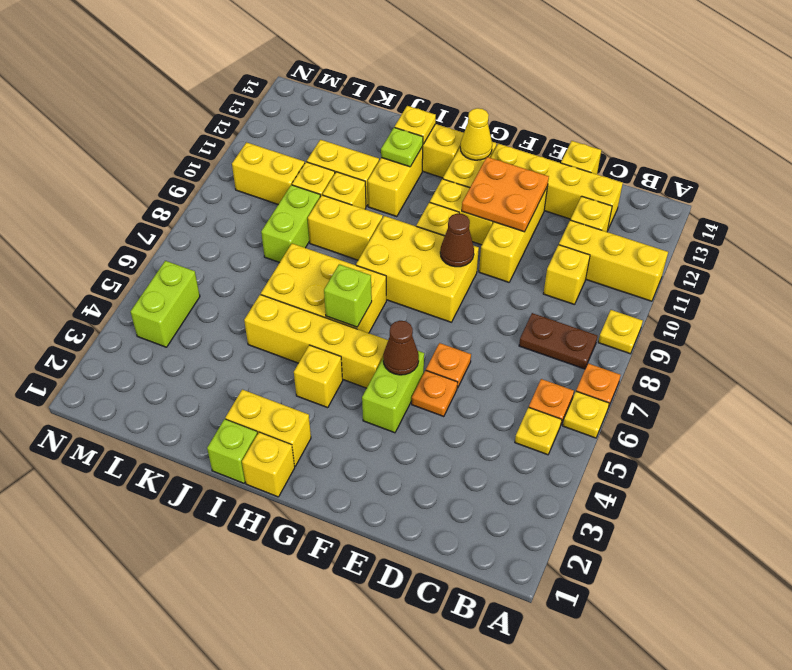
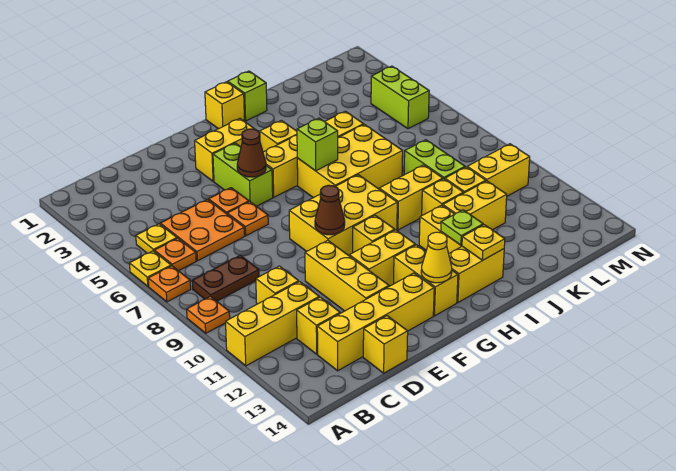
yellow 1x1 plate [598,310,643,354] -> orange 1x1 plate [187,297,230,333]
orange 2x2 plate [462,157,549,232] -> orange 2x2 plate moved to [160,200,245,261]
yellow 1x2 brick [225,390,311,466] -> yellow 1x2 brick moved to [195,119,254,181]

